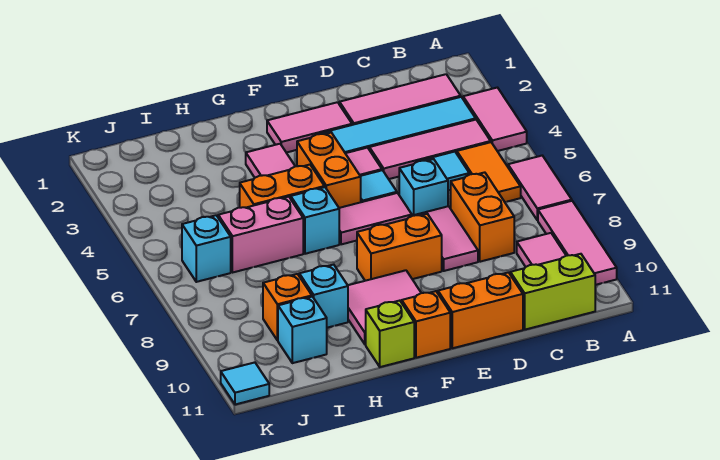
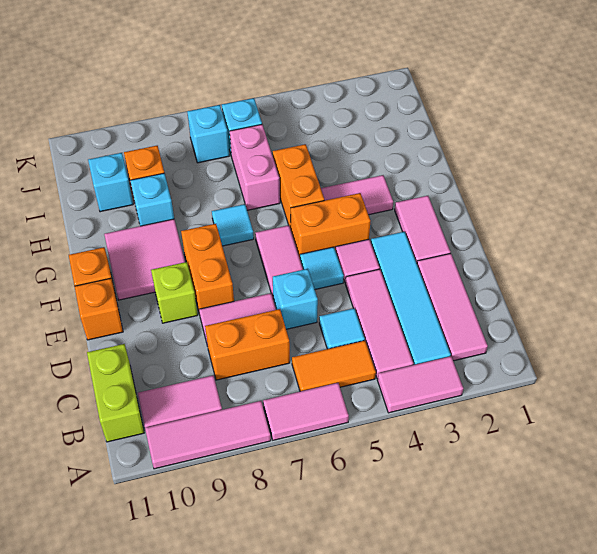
orange 1x2 brick [438,272,523,348] -> orange 1x1 brick [74,278,123,340]
cyan 1x1 brick [291,187,339,254] -> cyan 1x1 brick moved to [187,105,229,163]
lime 1x1 brick [366,301,414,367] -> lime 1x1 brick moved to [151,262,198,323]
cyan 1x1 tile [221,362,269,405] -> cyan 1x1 tile moved to [212,204,254,246]

